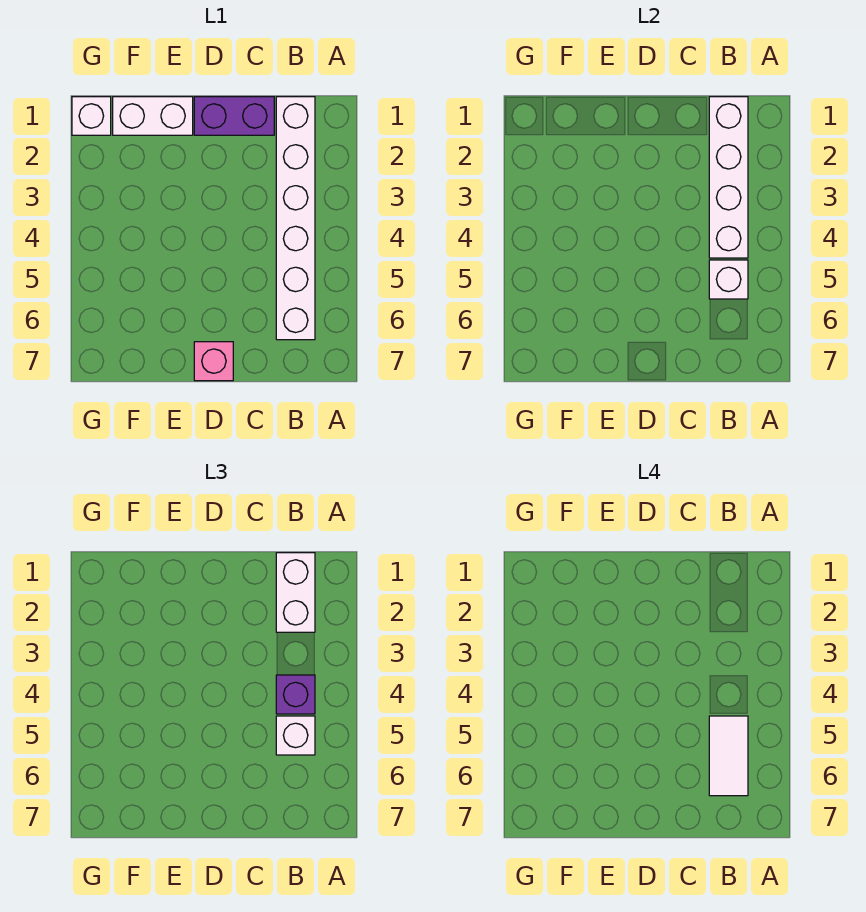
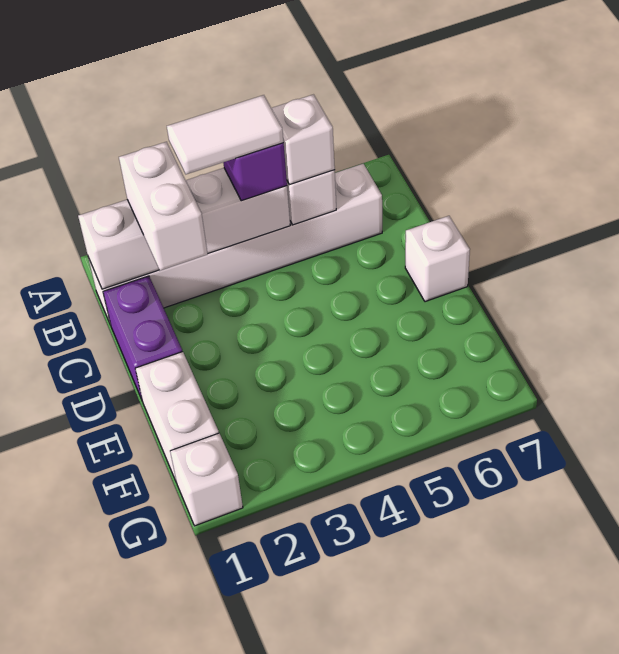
white 1x2 brick [276,553,315,632] -> white 1x2 brick turned to [119,142,208,271]
white 1x2 tile [709,716,748,796] -> white 1x2 tile moved to [167,95,284,174]
pink 1x1 brick [194,342,233,381] -> white 1x1 brick [405,216,470,302]

